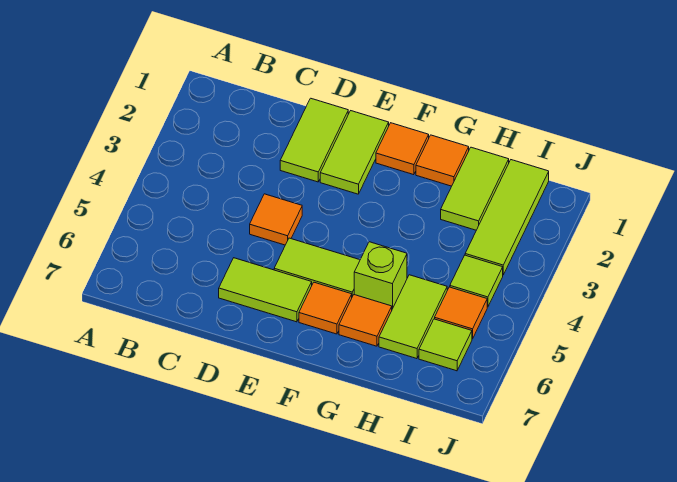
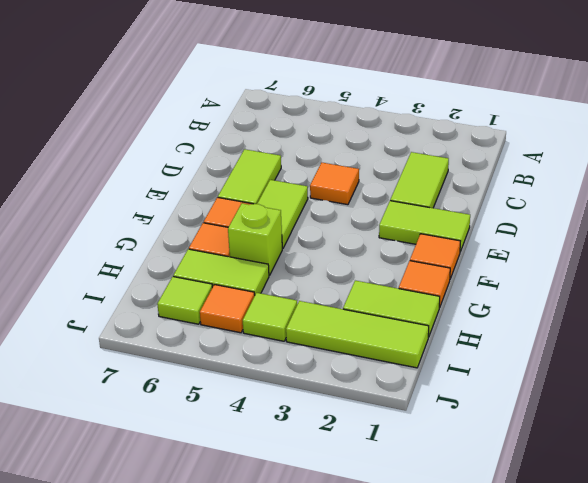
lime 1x2 tile [280,98,348,182] -> lime 1x2 tile turned to [390,152,449,208]

